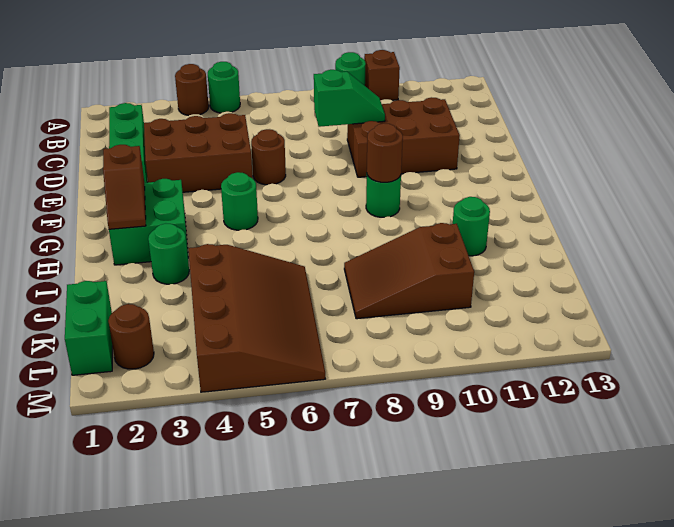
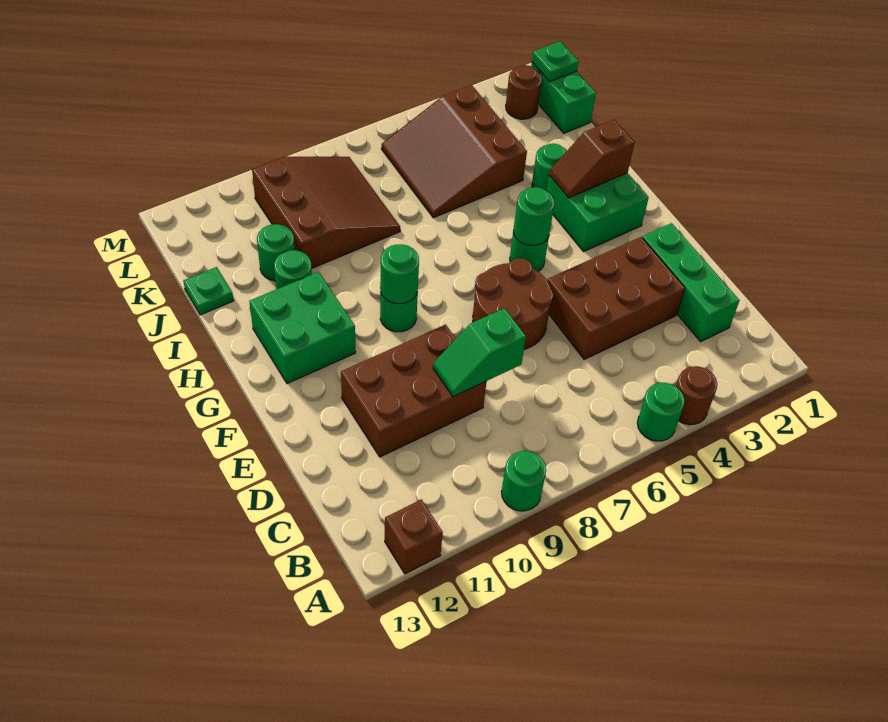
brown 1x1 brick [364,50,400,100] -> brown 1x1 brick moved to [385,499,443,574]
brown 1x1 round brick [251,129,286,185] -> brown 2x2 round brick [473,258,553,350]
brown 1x2 slope [103,145,146,229] -> brown 1x2 slope turned to [549,120,635,198]
none -> green 1x1 round brick [513,187,554,245]
brown 1x1 round brick [367,123,403,182] -> green 1x1 round brick [380,244,419,304]
none -> green 2x2 brick [249,272,356,384]
brown 3x4 slope [188,244,325,392] -> brown 3x3 slope [381,85,527,218]
brown 2x3 slope [344,223,474,319] -> brown 3x3 slope [252,157,400,268]
none -> green 1x1 round brick [257,224,295,281]
none -> green 1x1 plate [183,267,234,315]
none -> green 1x1 plate [532,41,579,82]

